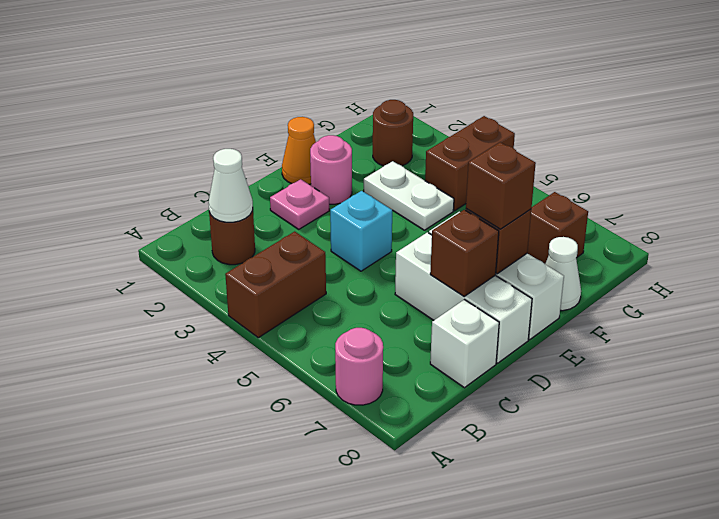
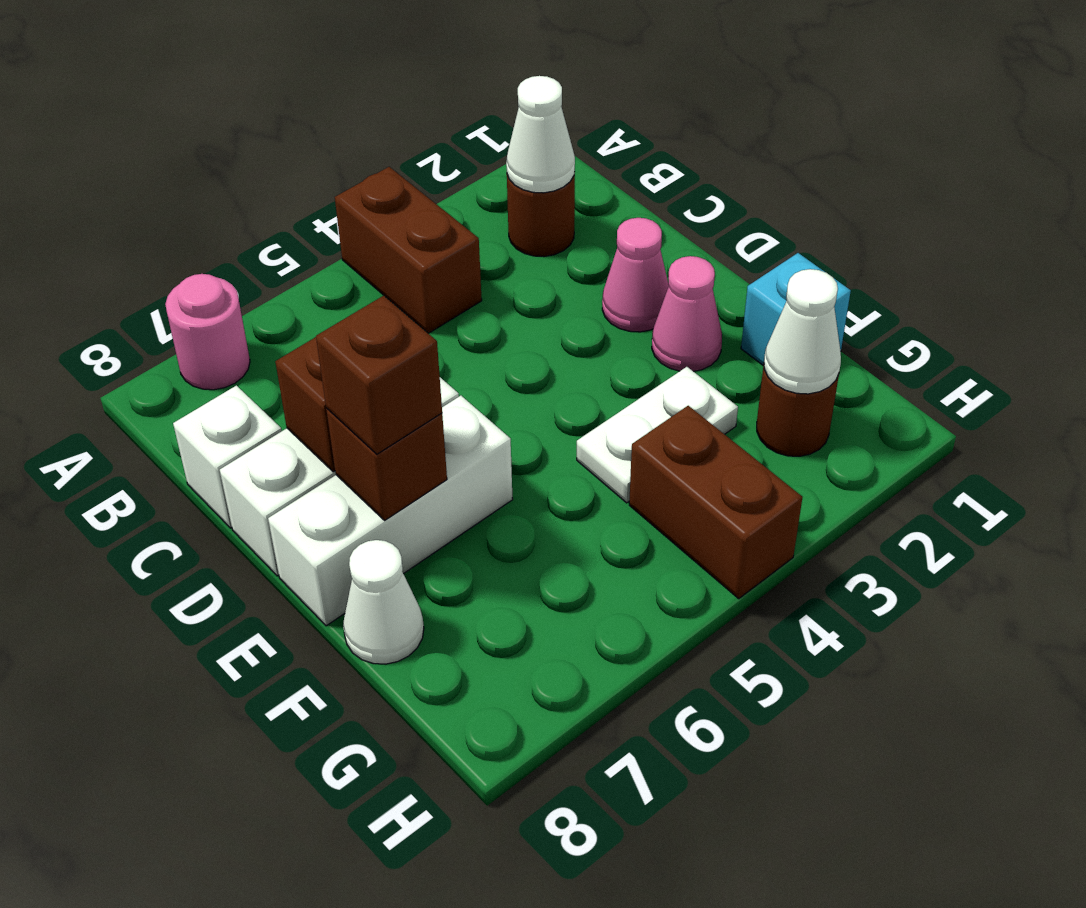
pink 1x1 plate [270,179,329,229] -> pink 1x1 cone [602,218,669,332]
cyan 1x1 brick [330,191,392,271] -> cyan 1x1 brick moved to [741,253,851,365]
orange 1x1 cone [282,117,316,184] -> none
pink 1x1 round brick [310,135,352,204] -> pink 1x1 cone [652,256,722,371]
none -> white 1x1 cone [764,269,841,394]
brown 1x1 brick [528,192,588,264] -> none

